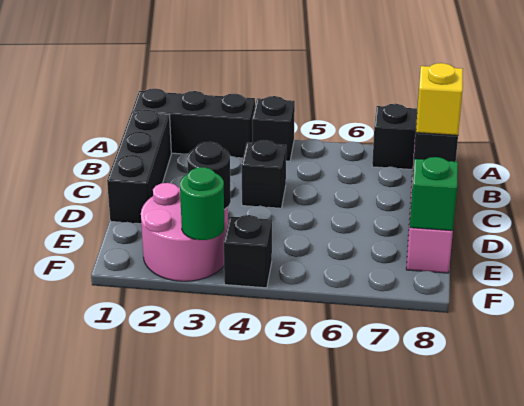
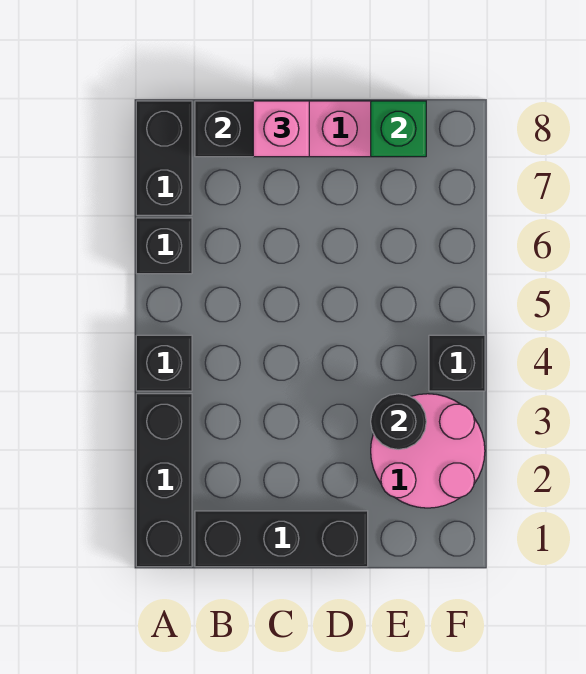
black 1x1 brick [242,140,286,208] -> black 1x1 brick moved to [136,218,192,274]
yellow 1x1 brick [416,63,463,135] -> pink 1x1 brick [253,101,309,157]
green 1x1 round brick [180,167,224,240] -> none

